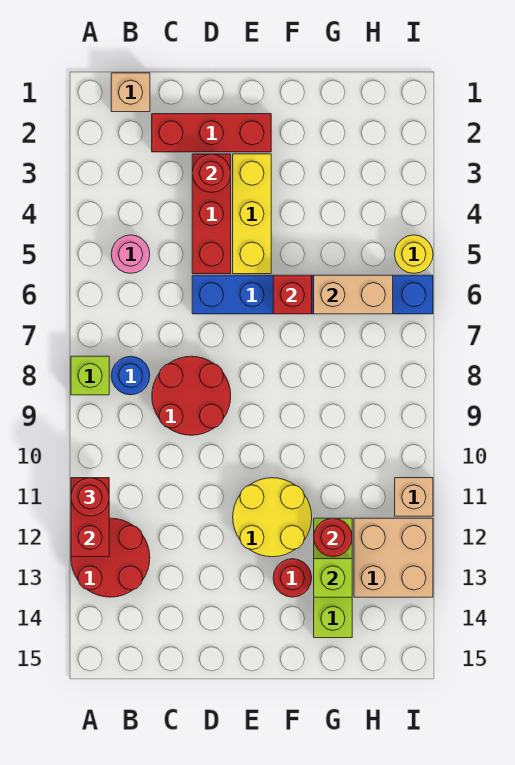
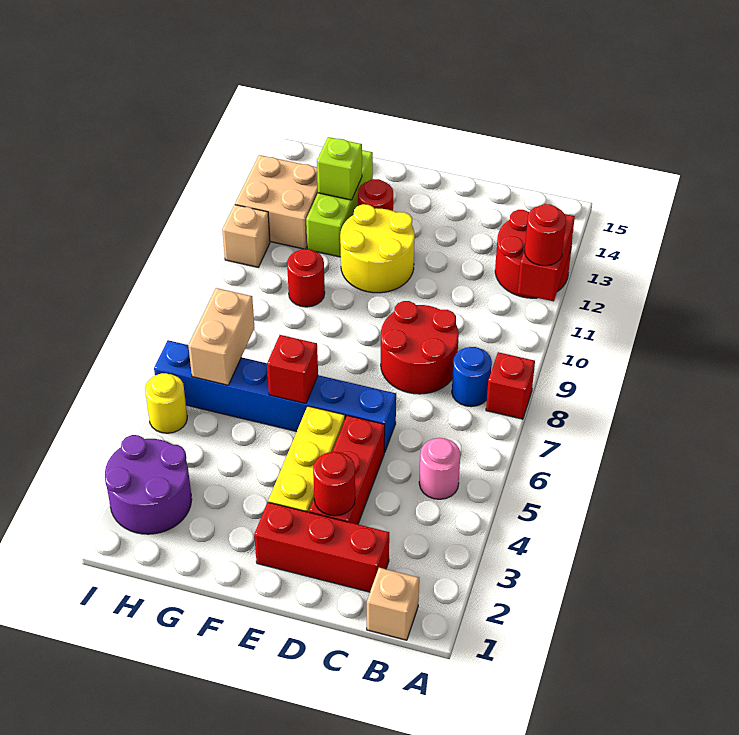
lime 1x1 brick [71,356,109,395] -> red 1x1 brick [486,352,535,419]
tan 1x2 brick [314,275,393,314] -> tan 1x2 brick turned to [188,288,255,385]
red 1x1 round brick [314,518,352,557] -> red 1x1 round brick moved to [287,249,325,307]
none -> purple 2x2 round brick [105,435,192,534]

